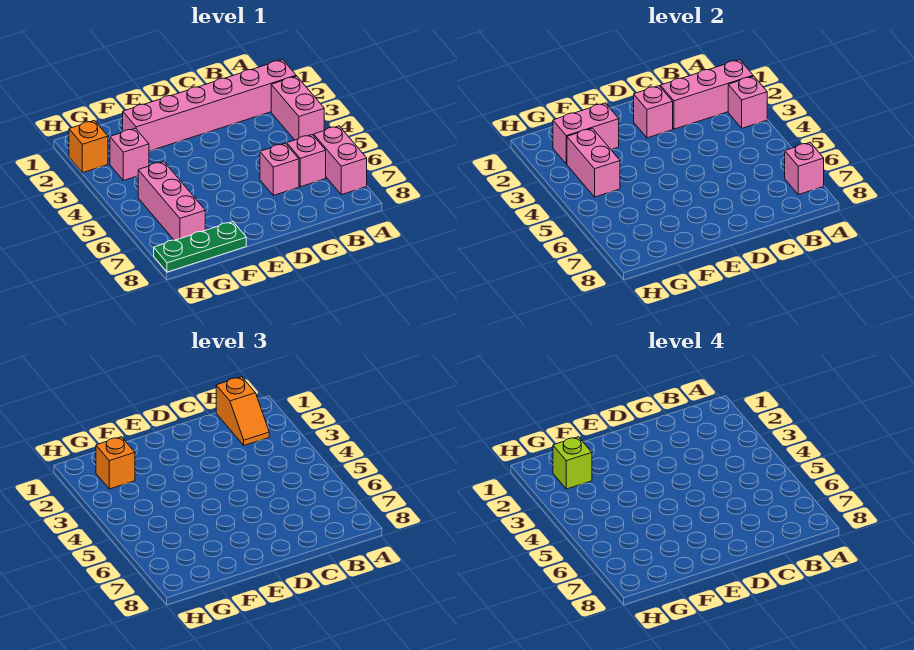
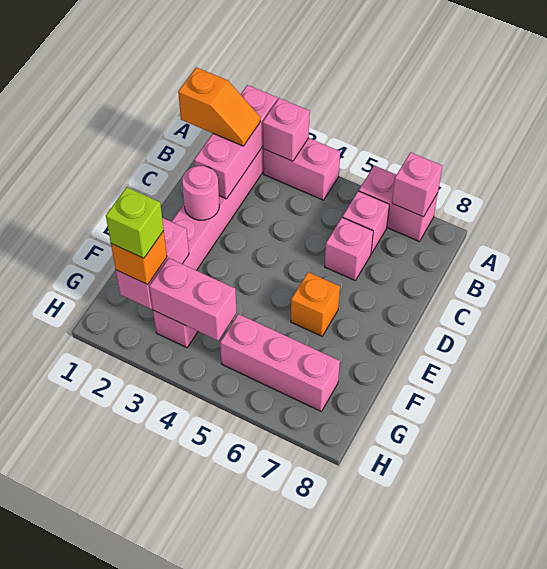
pink 1x1 brick [634,86,673,138] -> pink 1x1 round brick [182,166,219,220]
green 1x3 plate [154,222,246,272] -> none
orange 1x1 brick [69,120,108,173] -> orange 1x1 brick moved to [291,272,340,336]

